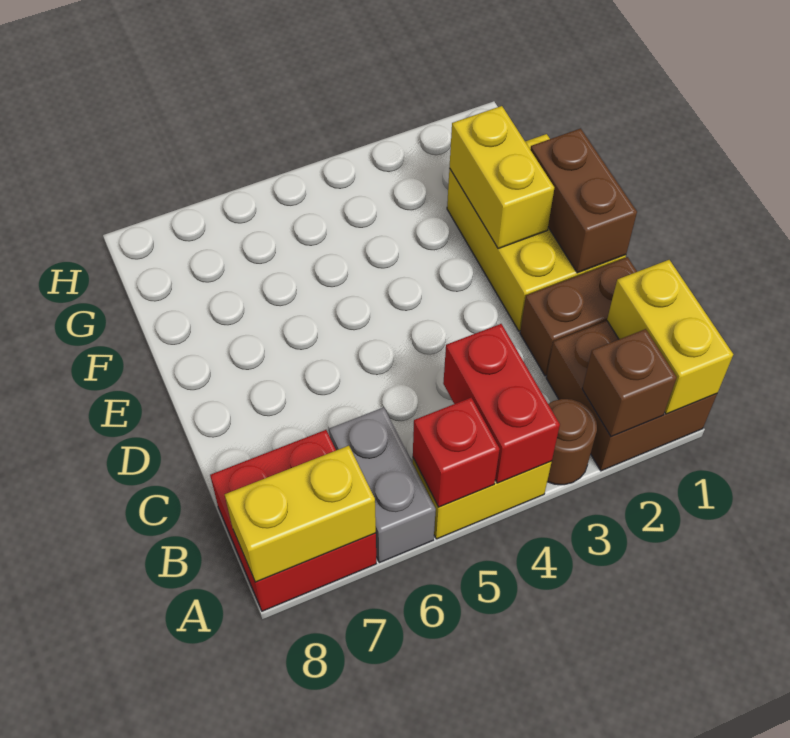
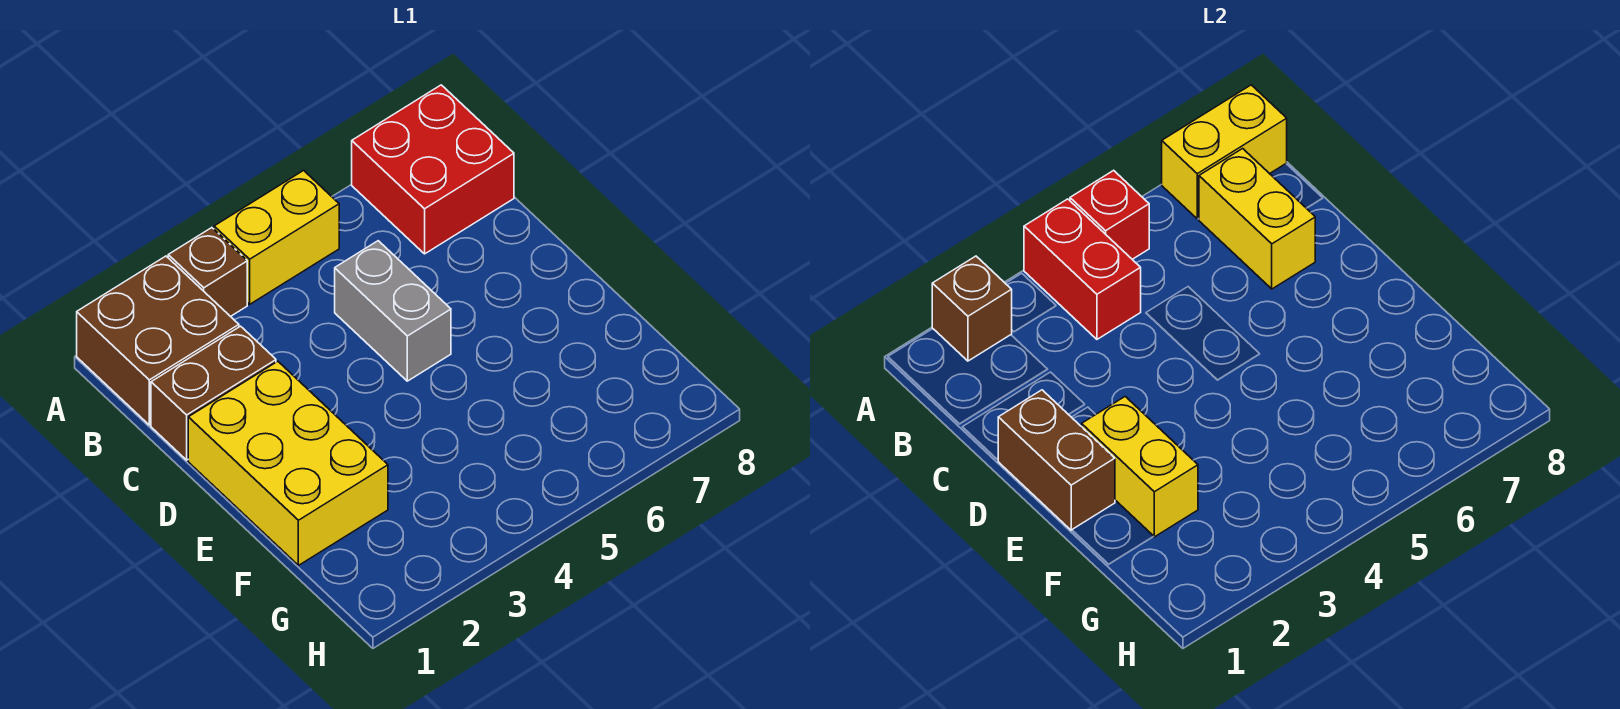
yellow 1x2 brick [607,260,733,414] -> yellow 1x2 brick moved to [1199,149,1315,289]
brown 1x1 round brick [547,399,597,485] -> brown 1x1 brick [168,228,247,317]
grey 1x2 brick [329,407,436,563] -> grey 1x2 brick moved to [335,241,451,381]

